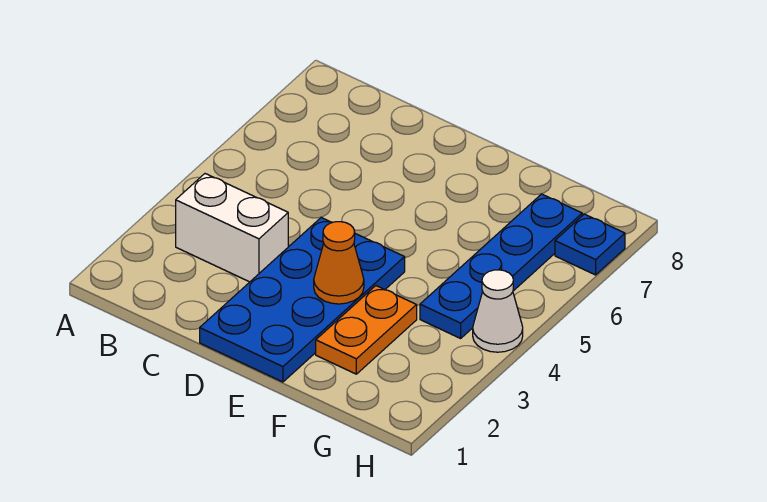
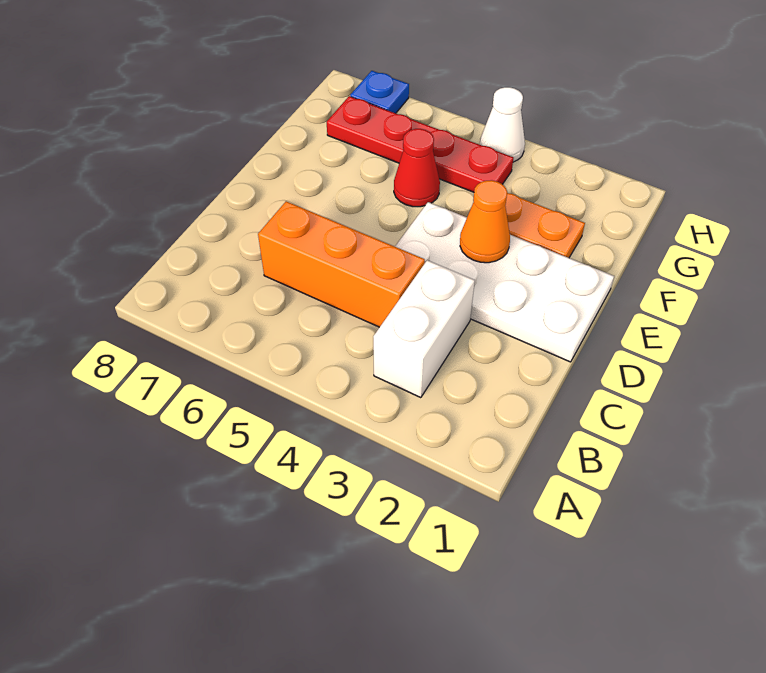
none -> orange 1x3 brick [258,201,425,327]
blue 2x4 plate [200,218,405,382] -> white 2x4 plate [395,202,614,362]
none -> red 1x1 cone [394,129,440,207]
blue 1x4 plate [420,194,582,338] -> red 1x4 plate [327,96,513,192]

